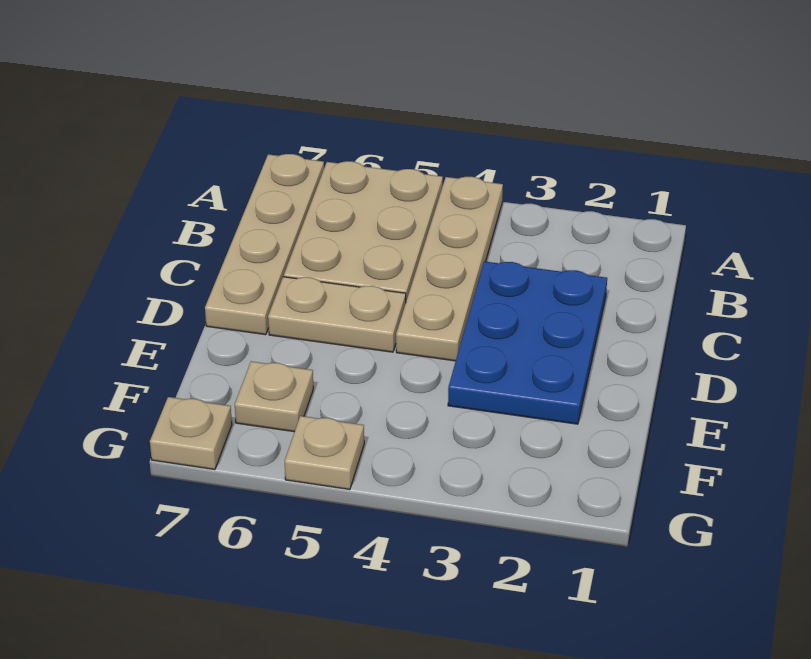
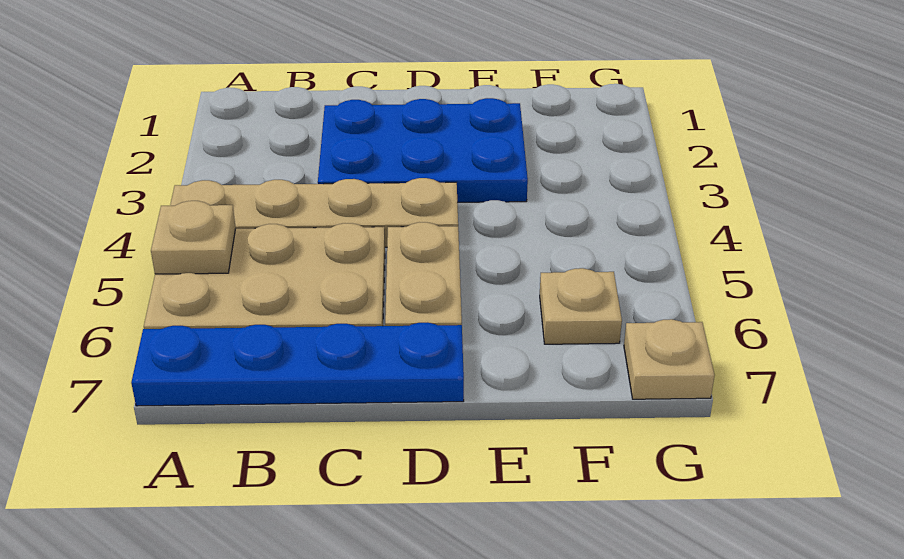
tan 1x4 plate [205,154,324,335] -> blue 1x4 plate [131,323,464,406]
tan 1x1 plate [285,416,364,490] -> tan 1x1 plate moved to [151,201,236,274]

